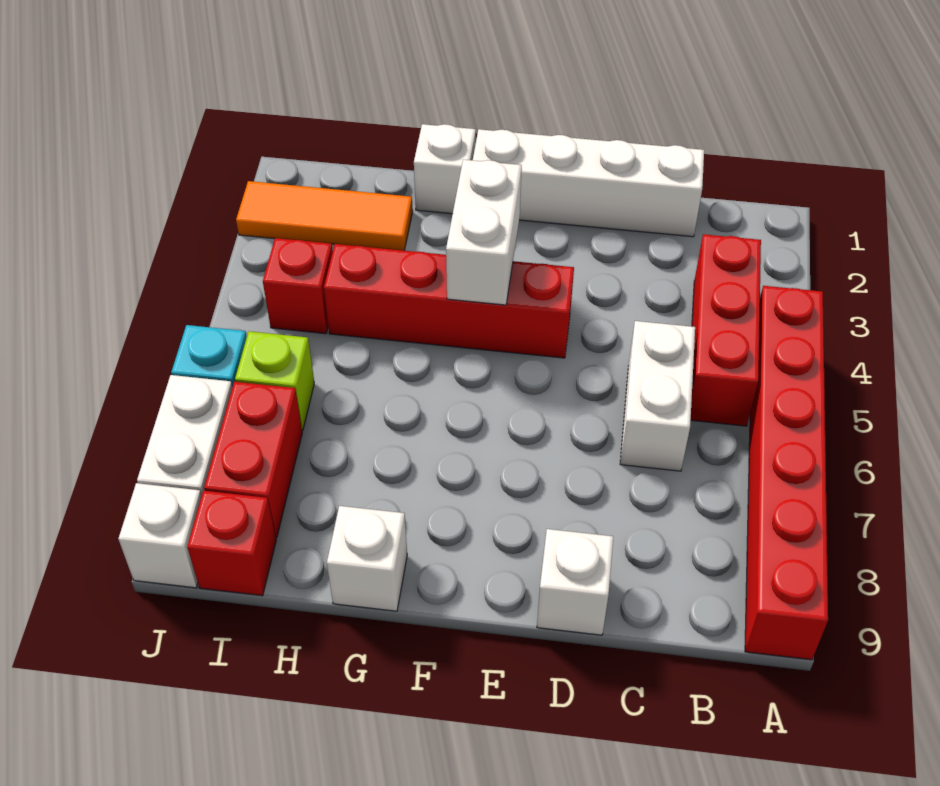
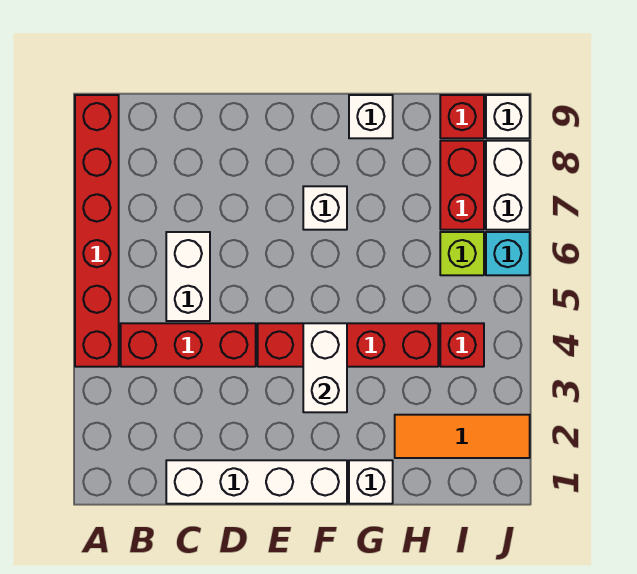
red 1x3 brick [691,234,761,426] -> red 1x3 brick turned to [121,323,256,367]
white 1x1 brick [537,529,613,635] -> white 1x1 brick moved to [303,186,347,230]

